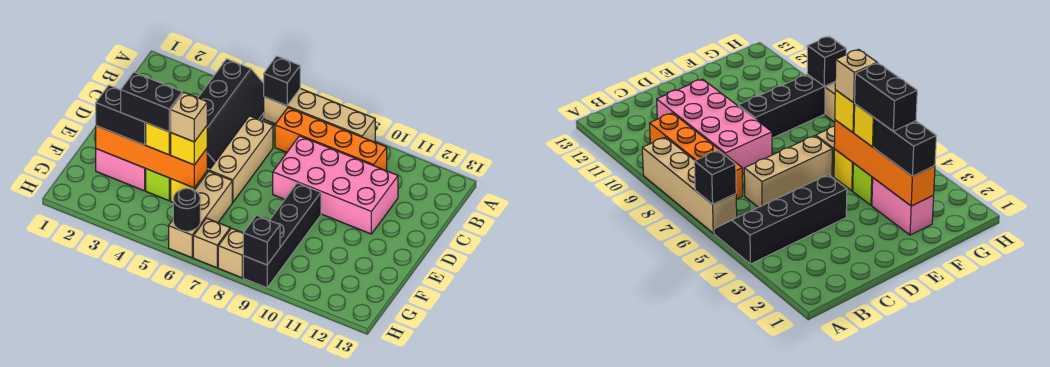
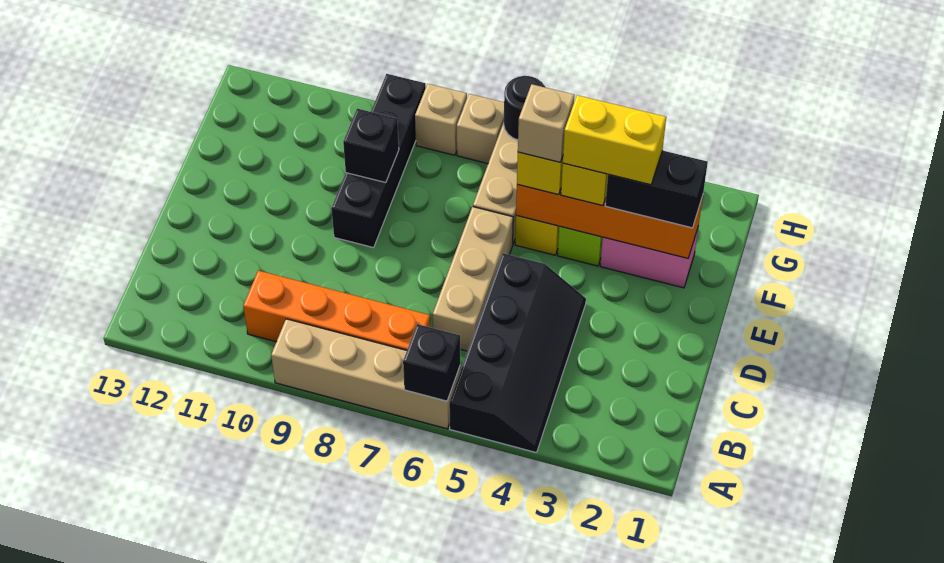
black 2x4 slope [198,59,264,169] -> black 2x4 slope turned to [449,253,586,453]
pink 2x4 brick [273,136,398,234] -> none
black 1x2 brick [121,72,182,132] -> yellow 1x2 brick [563,95,666,185]
black 1x1 brick [243,215,280,265] -> black 1x1 brick moved to [343,109,399,183]

